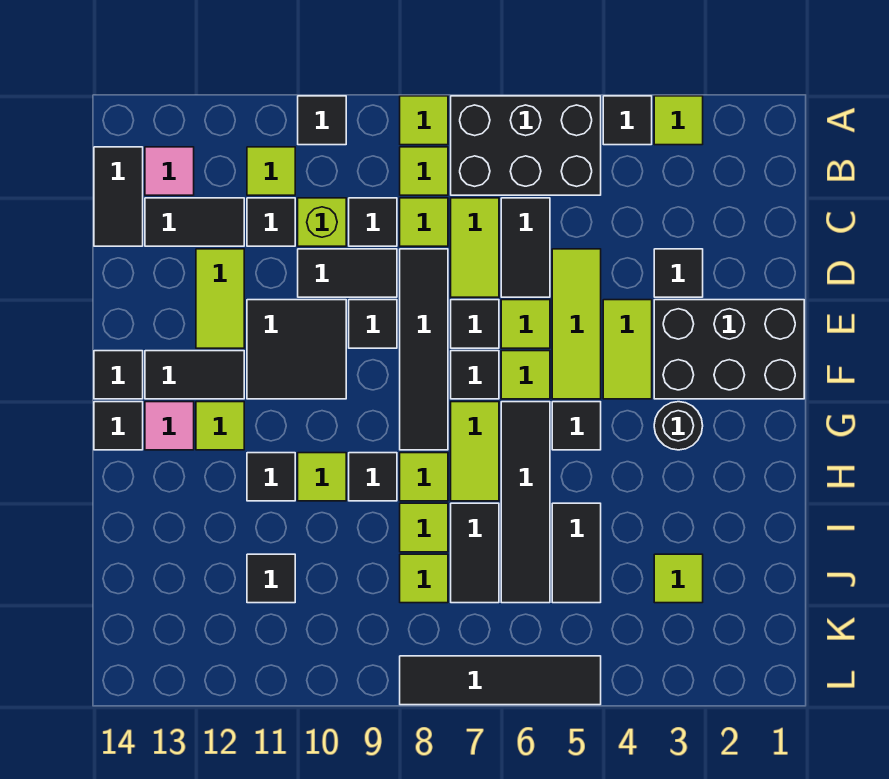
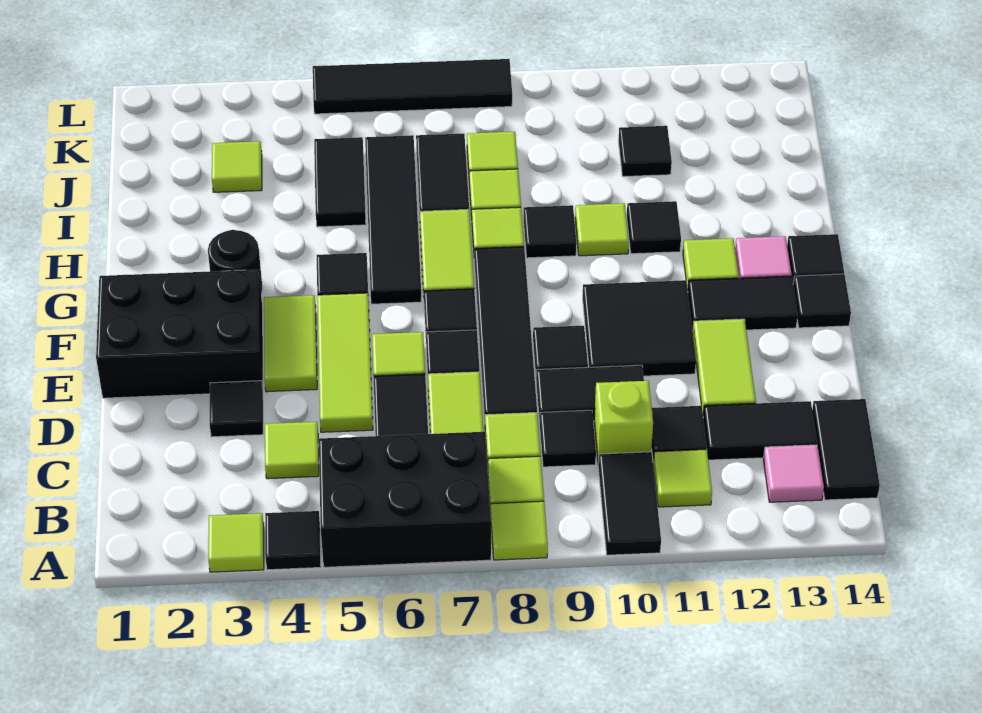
black 1x1 tile [298,96,346,145] -> black 1x2 tile [598,452,661,555]
lime 1x1 tile [501,351,550,399] -> lime 1x1 tile moved to [265,422,319,479]

